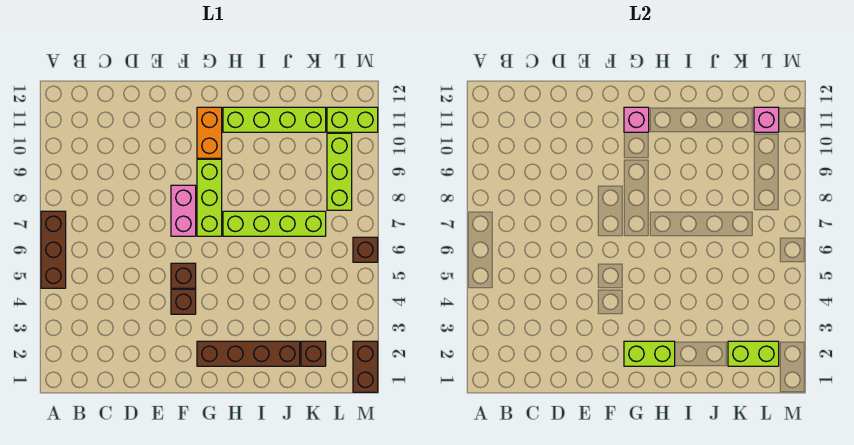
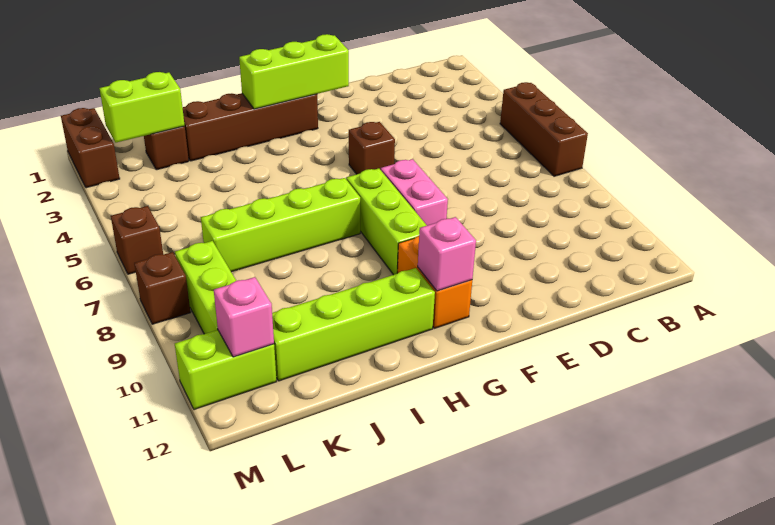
brown 1x1 brick [171,289,196,314] -> brown 1x1 brick moved to [134,252,191,324]
lime 1x2 brick [624,341,675,366] -> lime 1x3 brick [239,34,349,109]

